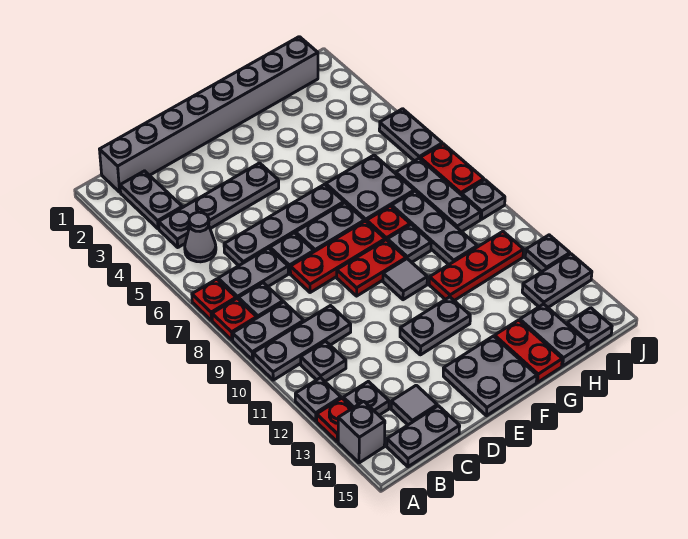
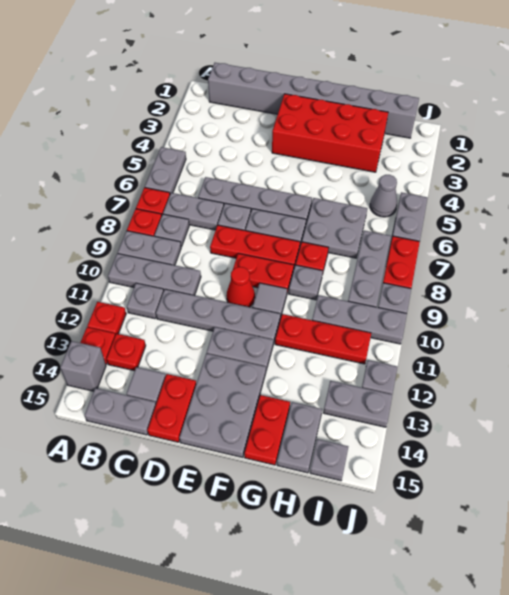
grey 1x1 plate [295,378,341,421] -> red 1x1 plate [87,302,126,335]
grey 1x2 plate [120,171,182,229] -> grey 1x2 plate moved to [145,147,186,193]
grey 1x4 plate [159,163,279,247] -> grey 1x4 plate moved to [156,289,280,344]
grey 1x1 cone [185,212,216,262] -> grey 1x1 cone moved to [370,175,397,217]
grey 1x1 plate [343,381,389,415] -> red 1x1 plate [106,334,146,371]
none -> red 1x2 plate [147,374,196,442]
none -> red 2x4 brick [272,94,388,172]
none -> red 1x1 cone [226,267,255,307]
grey 2x2 plate [443,336,537,416] -> grey 2x3 plate [179,353,266,457]
grey 1x3 plate [392,191,477,264] -> grey 1x3 plate turned to [312,295,407,344]

